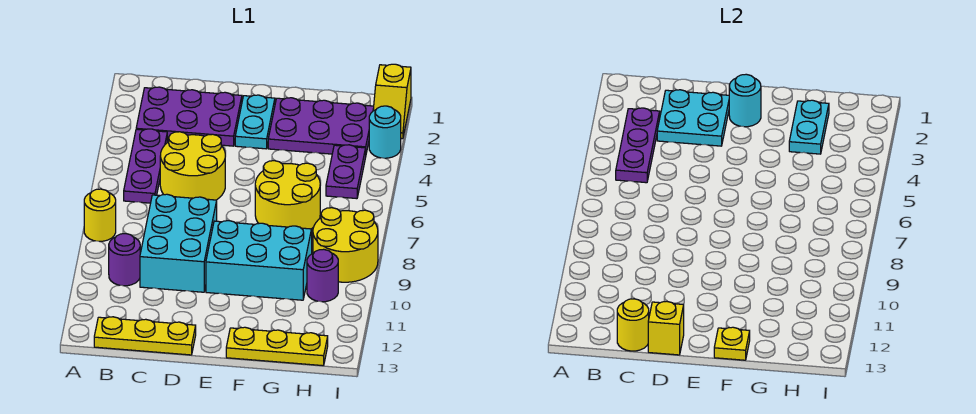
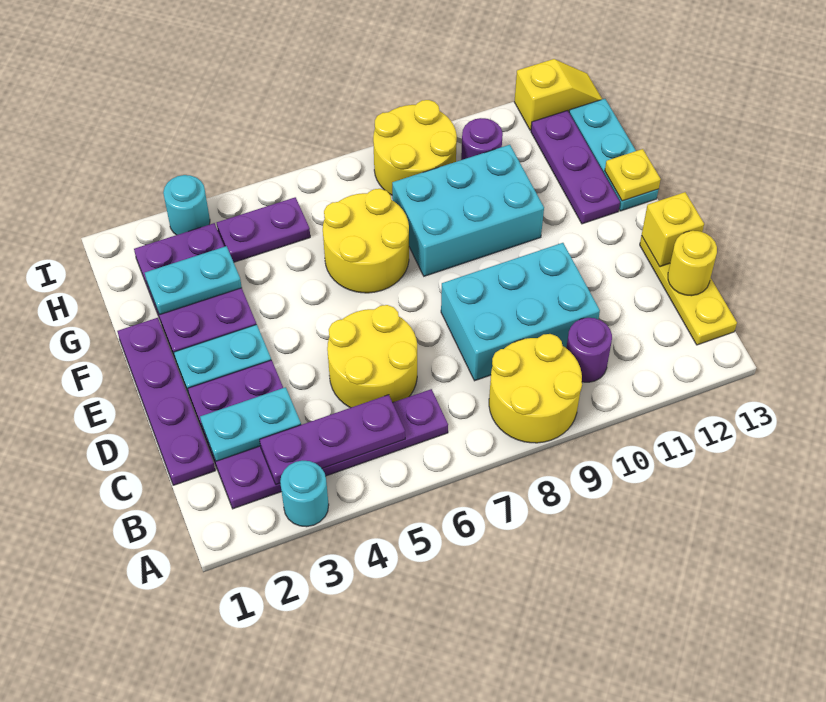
yellow 1x1 round brick [84,189,116,241] -> yellow 2x2 round brick [489,334,582,443]
none -> purple 1x4 plate [117,318,215,485]
cyan 2x2 plate [657,90,729,146] -> cyan 1x2 plate [200,387,301,461]
cyan 1x1 round brick [729,74,761,127] -> cyan 1x1 round brick moved to [280,461,329,527]
cyan 2x3 brick [206,221,312,300] -> cyan 2x3 brick turned to [392,145,544,276]
none -> purple 1x3 plate [531,111,620,224]
yellow 1x3 plate [226,327,328,366] -> cyan 1x3 plate [569,99,658,211]
yellow 1x2 slope [373,64,411,139] -> yellow 1x2 slope moved to [514,59,602,130]

